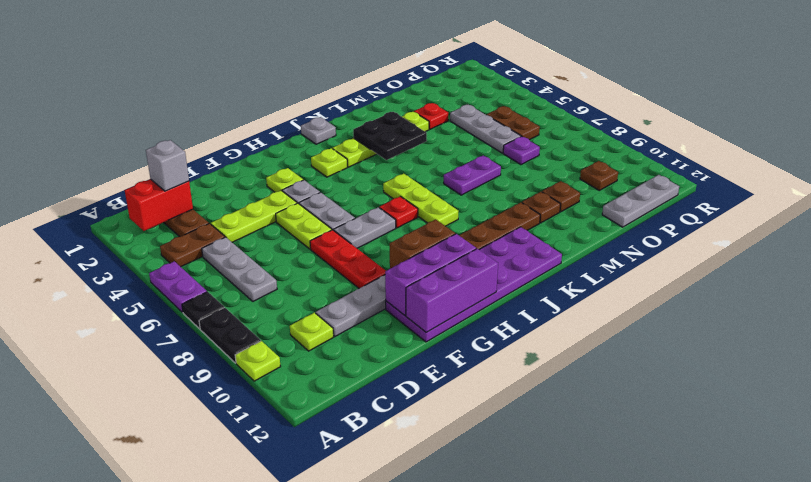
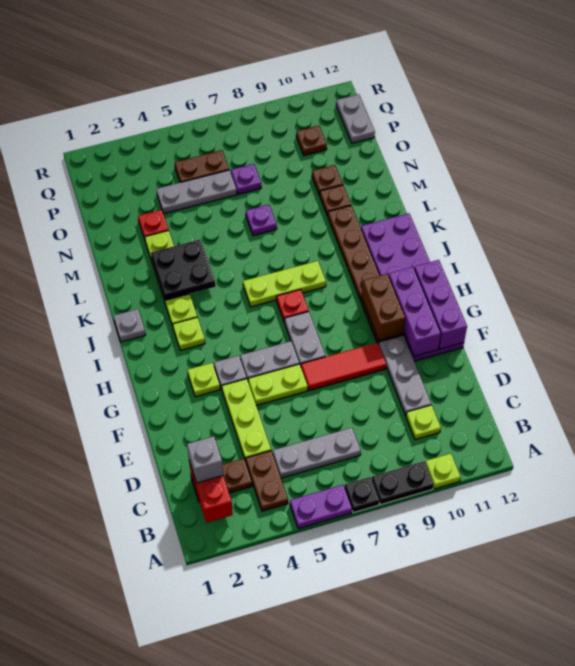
red 1x3 plate [310,230,386,289] -> red 1x3 tile [301,342,386,391]
purple 1x2 plate [444,156,501,195] -> purple 1x1 plate [246,204,277,236]
grey 1x3 plate [602,175,679,227] -> grey 1x2 plate [336,94,375,143]

